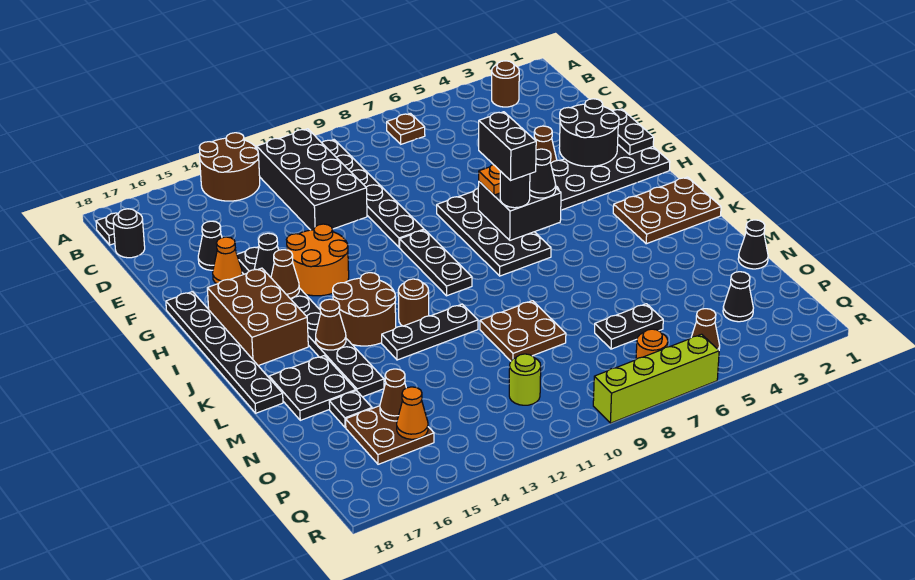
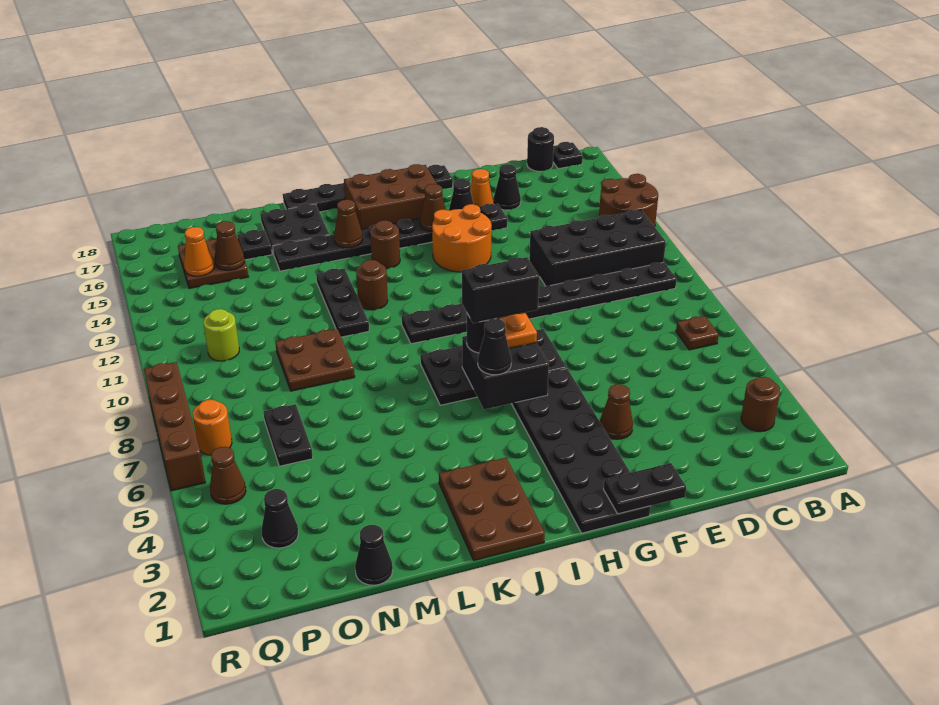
black 2x2 round brick [559,99,619,166] -> none
brown 2x2 round brick [333,273,396,346] -> brown 1x1 round brick [370,220,400,269]
lime 1x4 brick [593,334,719,423] -> brown 1x4 brick [144,362,206,491]

